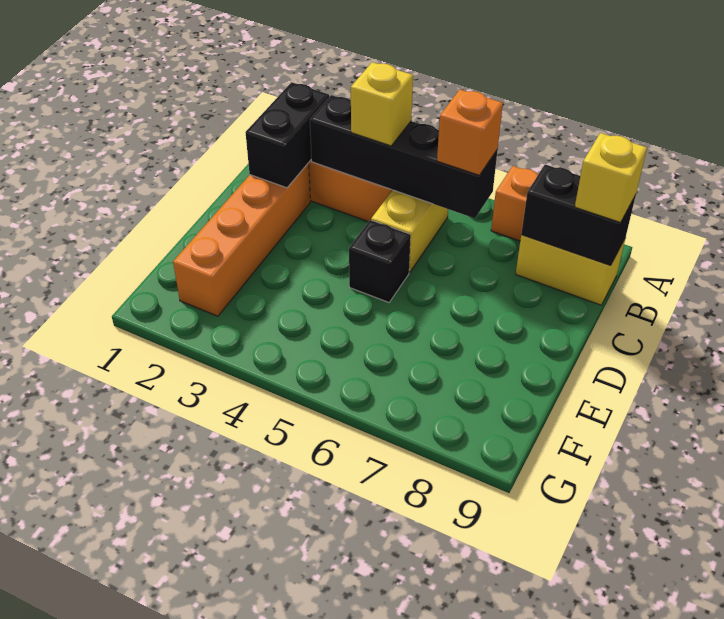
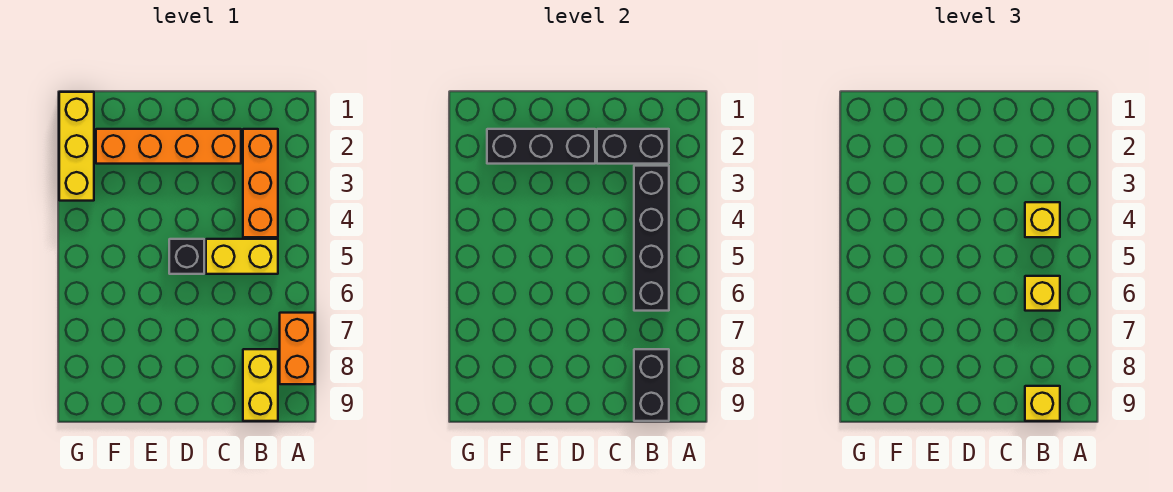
orange 1x1 brick [437,89,503,175] -> yellow 1x1 brick [1025,276,1060,311]
none -> black 1x3 brick [487,129,595,164]
none -> yellow 1x3 brick [59,92,94,201]

